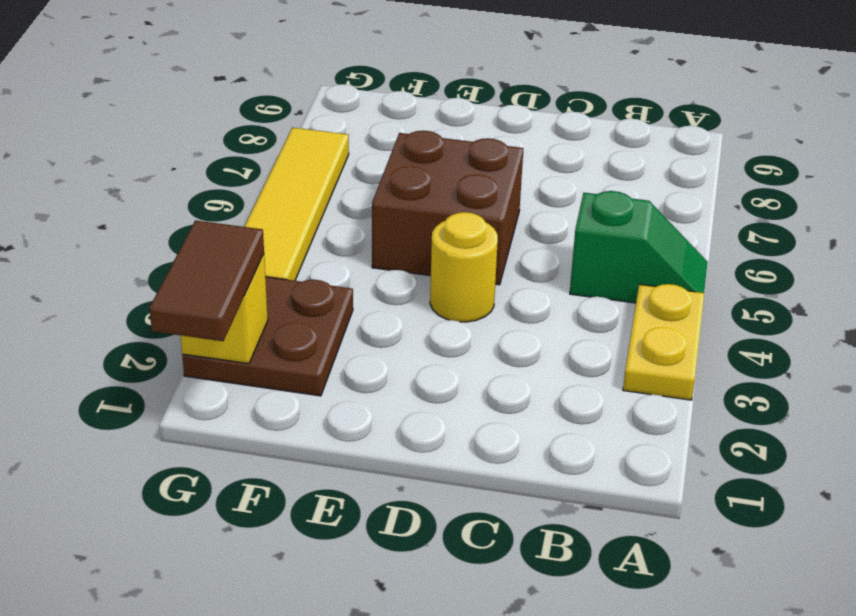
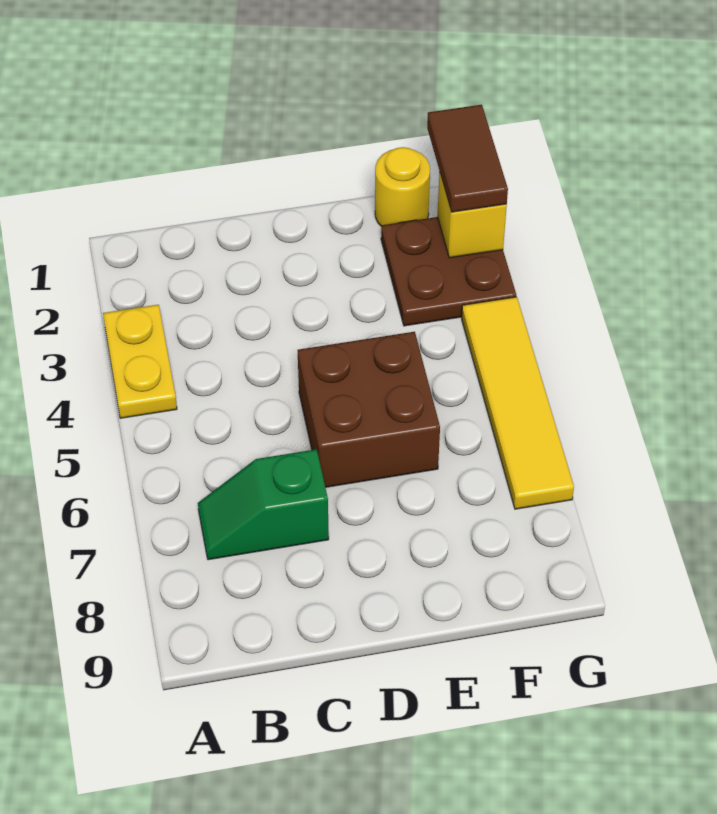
green 1x2 slope [570,191,708,303] -> green 1x2 slope moved to [198,449,329,560]
yellow 1x1 round brick [430,212,498,322] -> yellow 1x1 round brick moved to [375,147,430,226]

